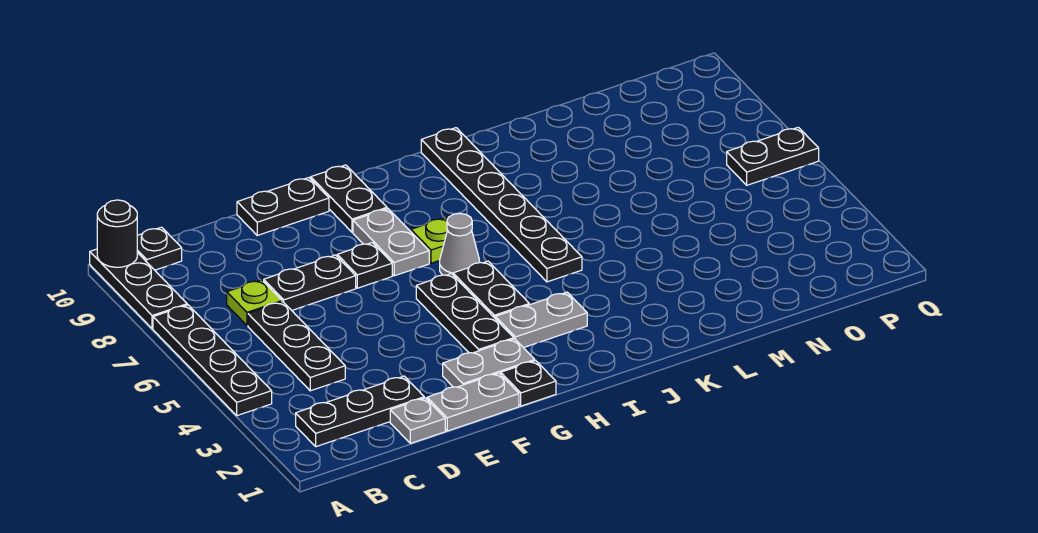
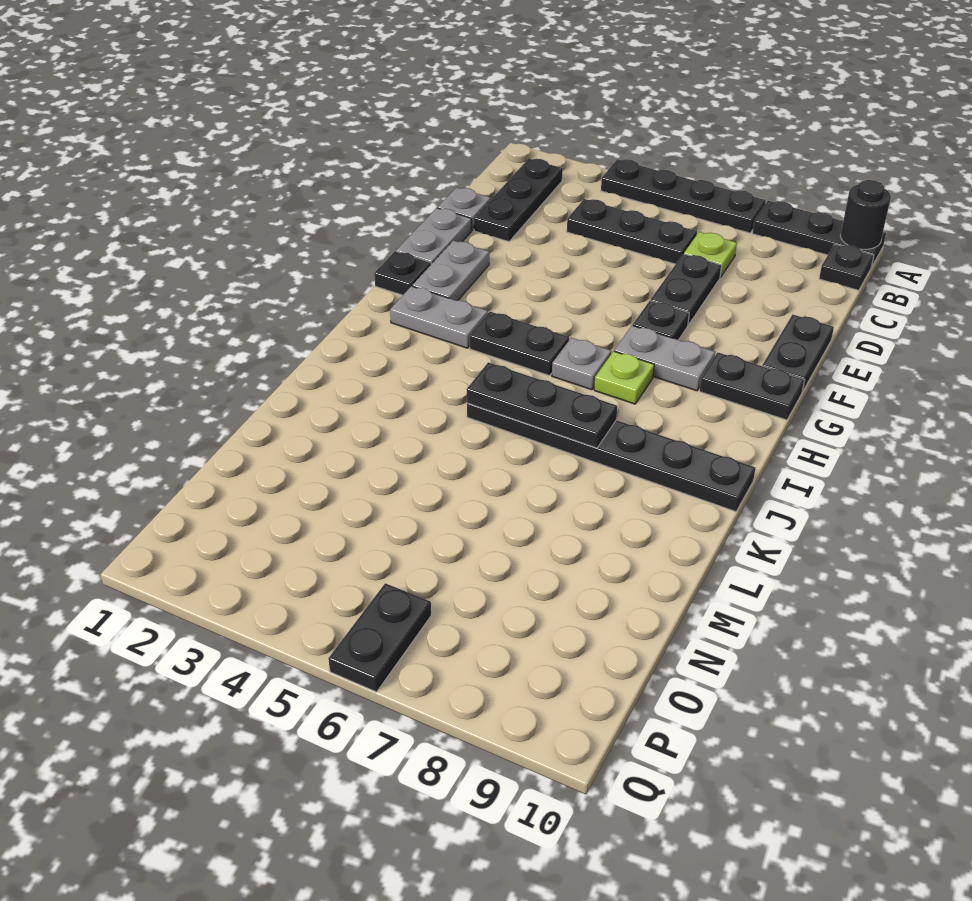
black 1x3 plate [416,274,514,353] -> black 1x3 plate moved to [467,362,617,448]
grey 1x2 plate [495,292,587,348] -> grey 1x2 plate turned to [390,286,488,348]
grey 1x1 cone [440,213,480,275] -> grey 1x1 plate [552,338,611,390]

